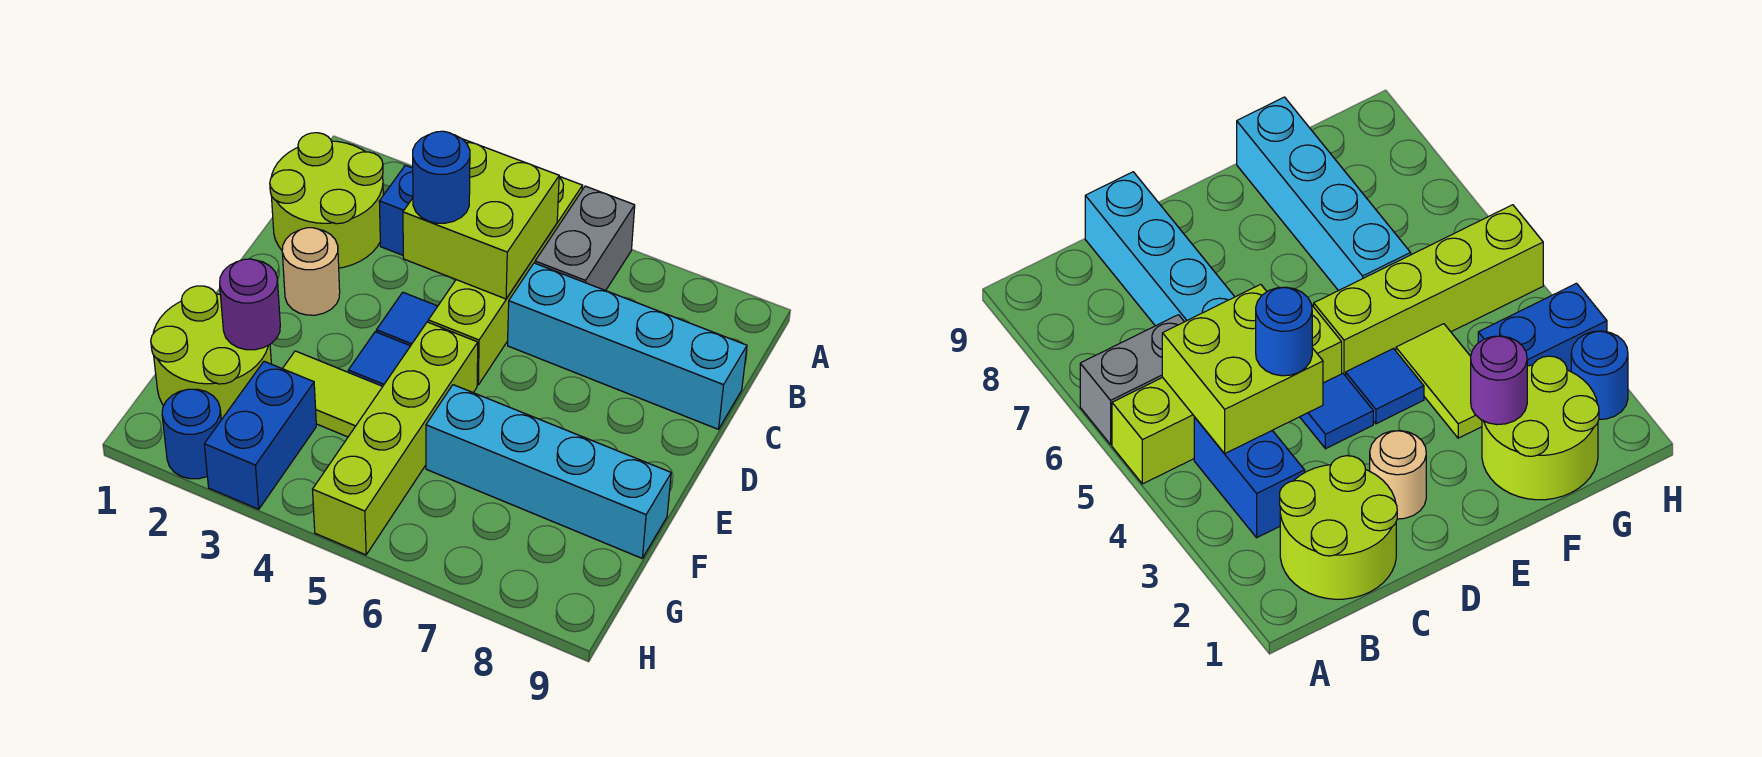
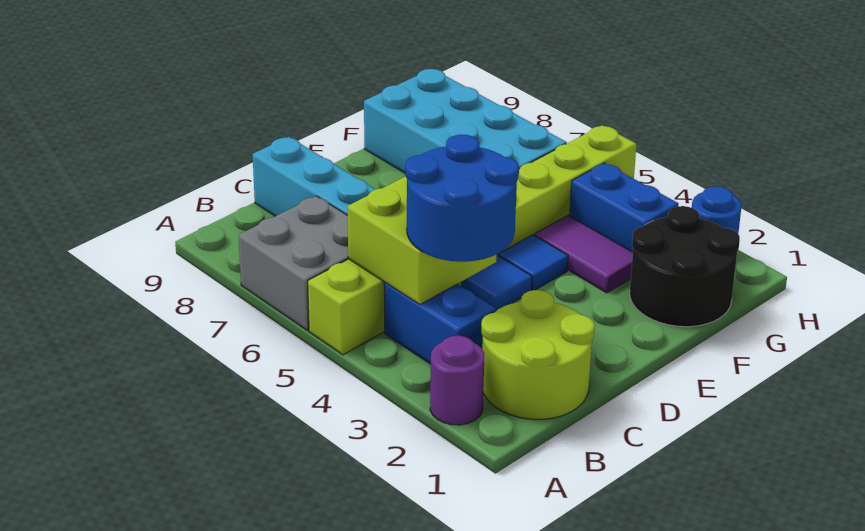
grey 1x2 brick [535,186,635,291] -> grey 2x2 brick [239,196,348,331]
blue 1x1 round brick [413,131,470,223] -> blue 2x2 round brick [405,135,519,262]
tan 1x1 round brick [282,228,340,315] -> none
lime 2x2 round brick [151,286,271,420] -> black 2x2 round brick [630,206,740,327]
purple 1x1 round brick [220,259,280,350] -> purple 1x1 round brick moved to [430,336,484,425]
lime 1x2 tile [282,351,383,437] -> purple 1x2 tile [535,215,633,293]
cyan 1x4 brick [426,385,671,558] -> cyan 2x4 brick [364,69,567,173]
blue 1x2 brick [204,361,316,509] -> blue 1x2 brick turned to [570,163,679,252]

